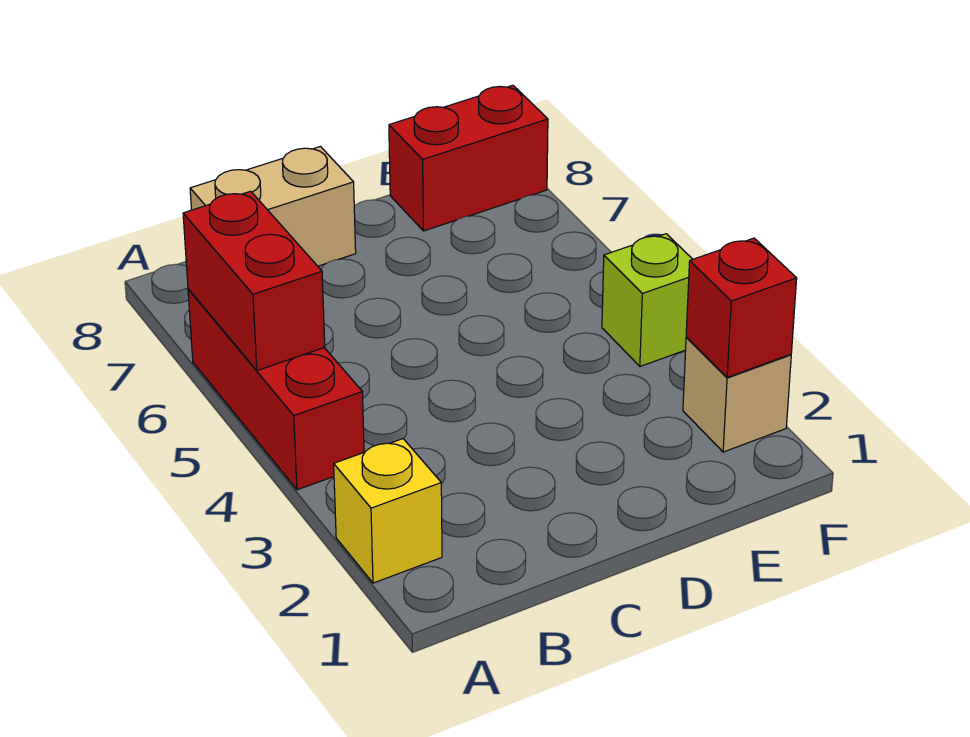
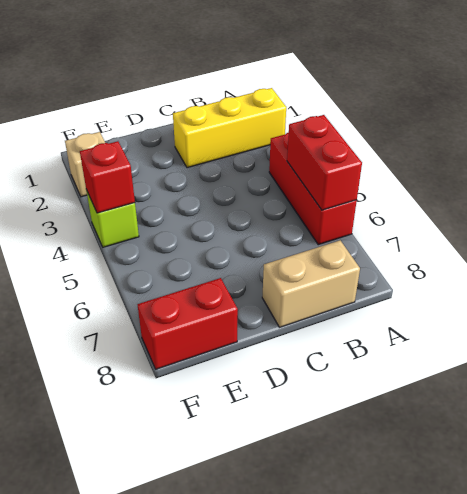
yellow 1x1 brick [334,439,442,583] -> yellow 1x3 brick [173,88,286,168]
red 1x1 brick [686,238,797,377] -> red 1x1 brick moved to [80,141,135,213]

